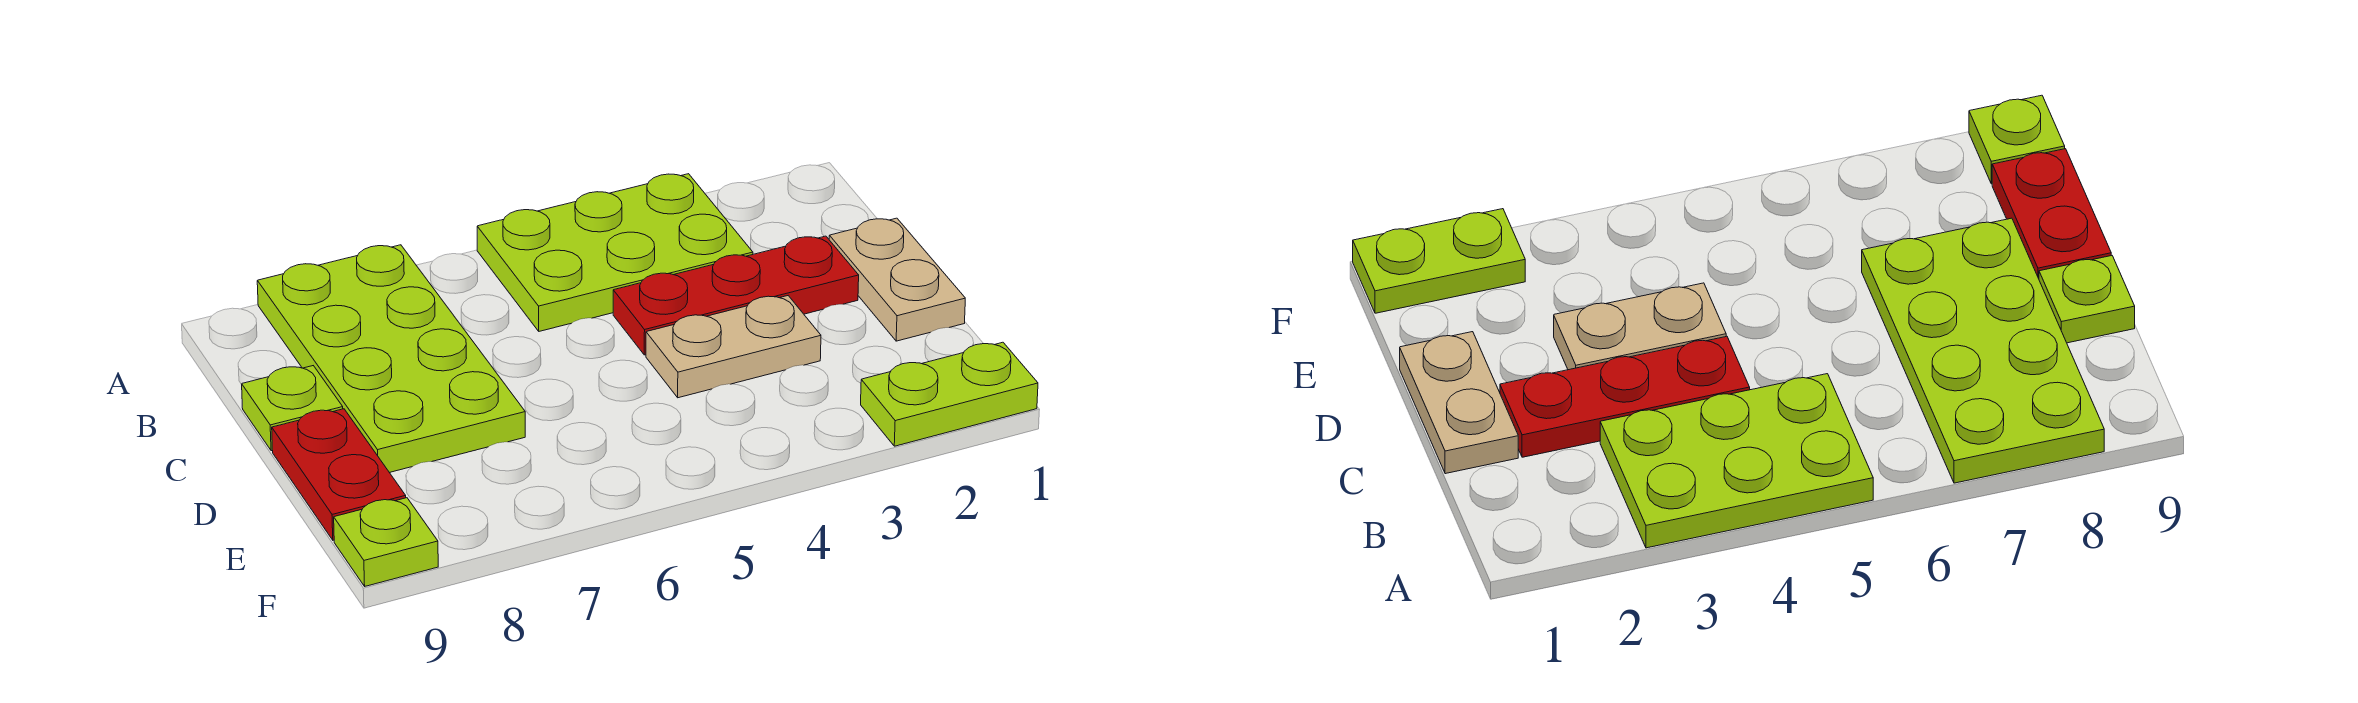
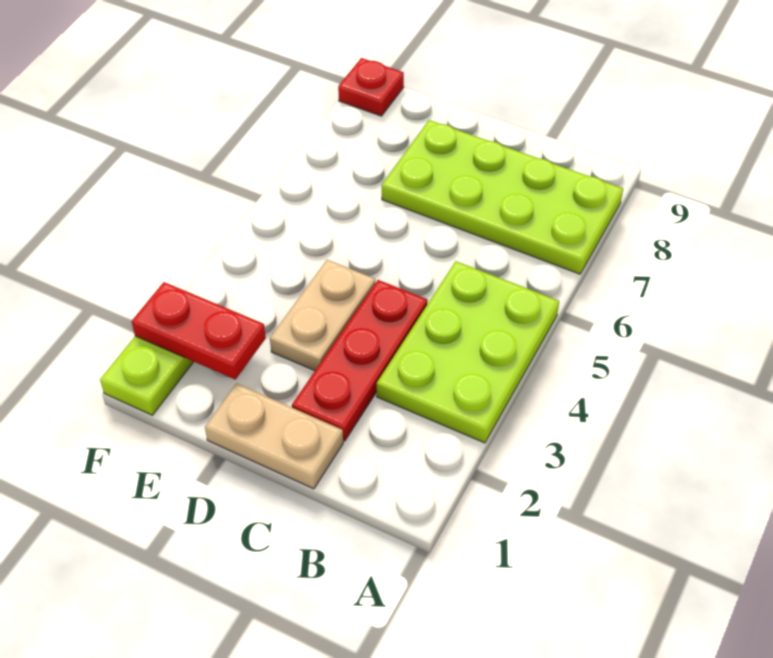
lime 1x1 plate [242,366,343,451] -> none
red 1x2 plate [272,409,406,540] -> red 1x2 plate moved to [132,282,266,379]
lime 1x1 plate [334,498,438,586] -> red 1x1 plate [338,58,404,116]

